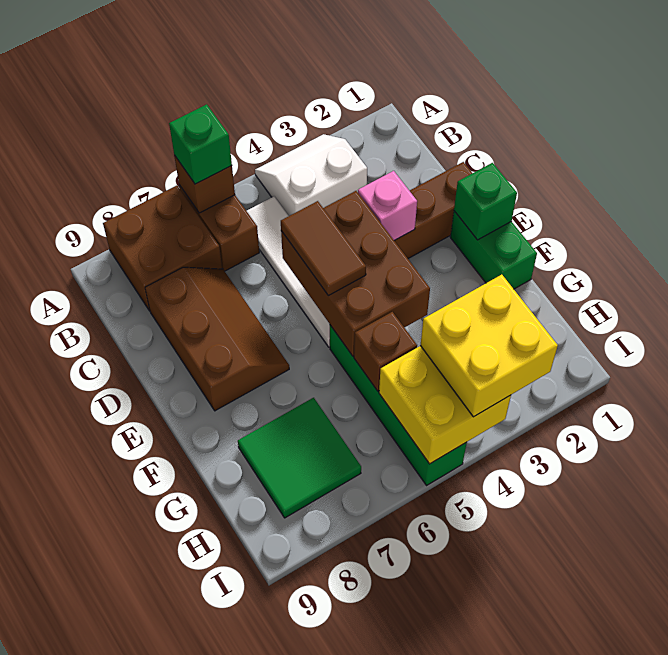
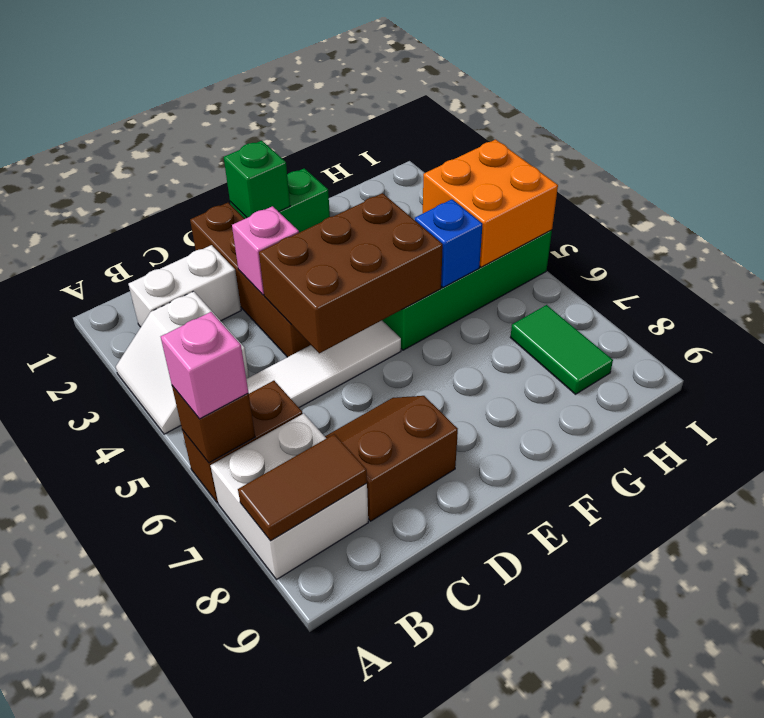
green 1x1 brick [169,104,232,184] -> pink 1x1 brick [161,312,248,419]
brown 2x2 brick [103,185,222,311] -> white 2x2 brick [210,414,368,579]
none -> white 1x2 brick [128,245,241,327]
brown 2x3 slope [145,267,289,411] -> brown 2x2 slope [325,396,458,521]
brown 1x2 tile [281,201,366,296] -> brown 1x2 tile moved to [238,434,367,541]
brown 1x1 brick [354,312,417,391] -> blue 1x1 brick [415,199,483,288]
green 2x2 tile [238,398,361,518] -> green 1x2 tile [510,305,613,394]
yellow 2x2 brick [420,275,558,417] -> none
yellow 2x2 brick [379,346,511,464] -> orange 2x2 brick [423,139,558,267]

